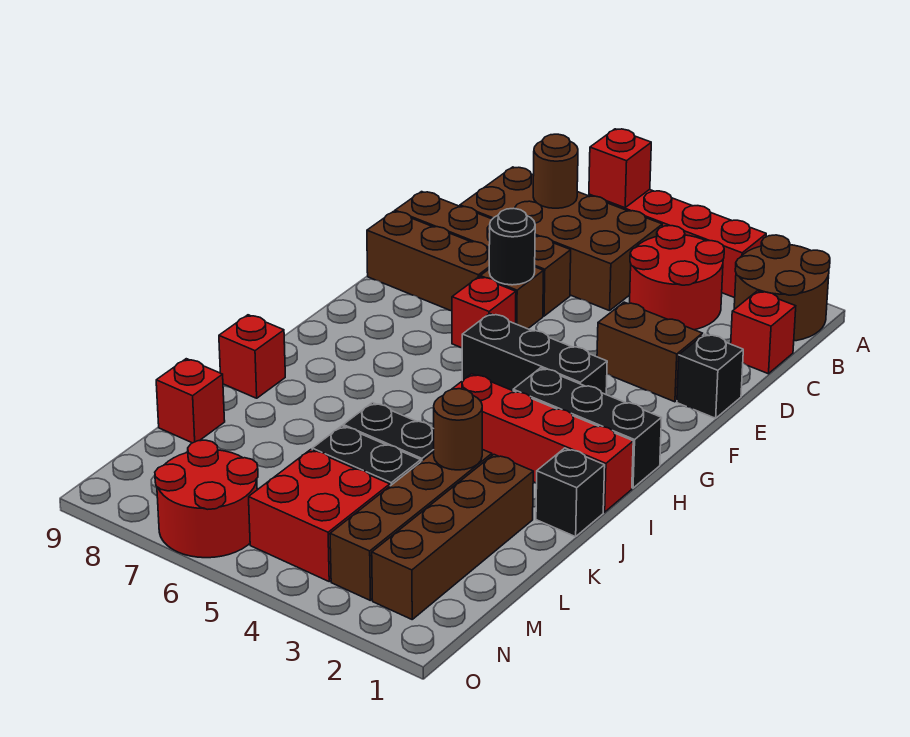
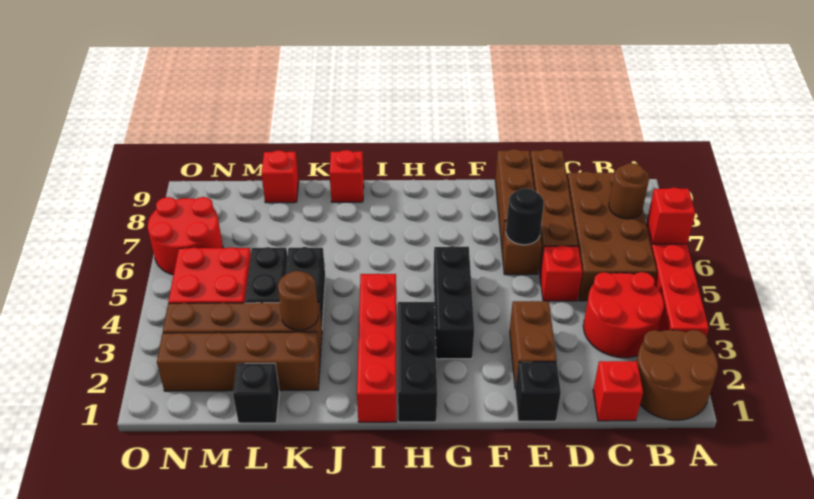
red 1x1 brick [452,277,516,348] -> red 1x1 brick moved to [540,246,582,301]
black 1x1 brick [536,448,605,537] -> black 1x1 brick moved to [233,363,279,423]

